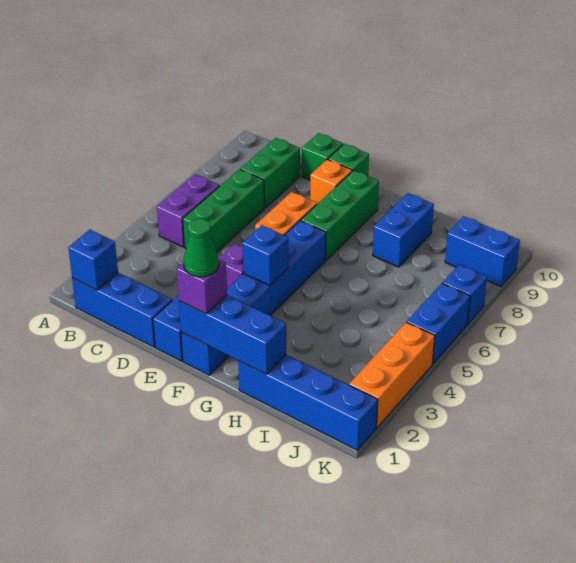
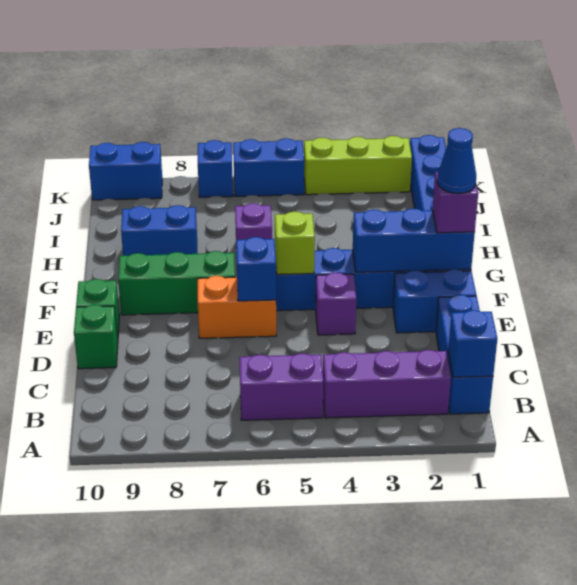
none -> purple 1x3 brick [323,350,451,418]
green 1x3 brick [183,169,264,252] -> none
green 1x2 brick [240,138,300,208] -> none
orange 1x1 brick [310,159,352,204] -> none
blue 1x3 brick [179,295,286,374] -> blue 1x3 brick turned to [353,208,475,272]
green 1x1 cone [184,219,219,277] -> blue 1x1 cone [437,128,476,194]
blue 1x1 brick [242,225,288,285] -> blue 1x1 brick moved to [236,237,276,301]
none -> lime 1x1 brick [275,211,315,275]
none -> purple 1x1 brick [235,203,272,259]
blue 1x2 brick [445,216,520,287] -> blue 1x2 brick turned to [89,142,162,200]
orange 1x3 brick [349,322,435,428] -> lime 1x3 brick [304,136,412,195]

